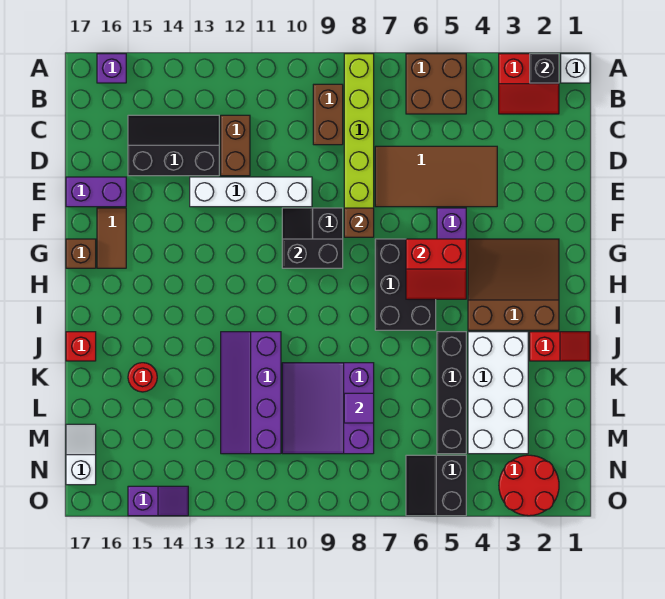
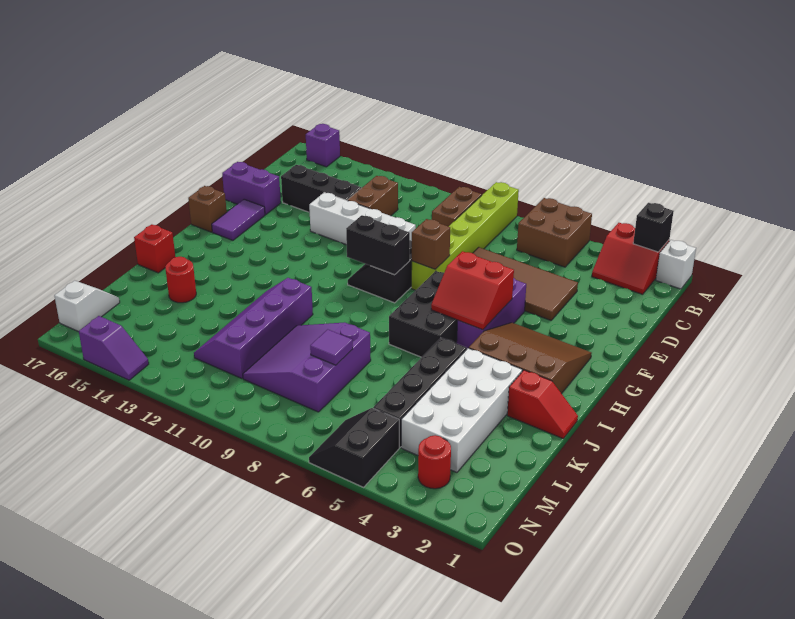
brown 1x2 tile [97,208,126,268] -> purple 1x2 tile [212,199,265,240]
red 2x2 round brick [499,455,559,516] -> red 1x1 round brick [418,435,451,489]

